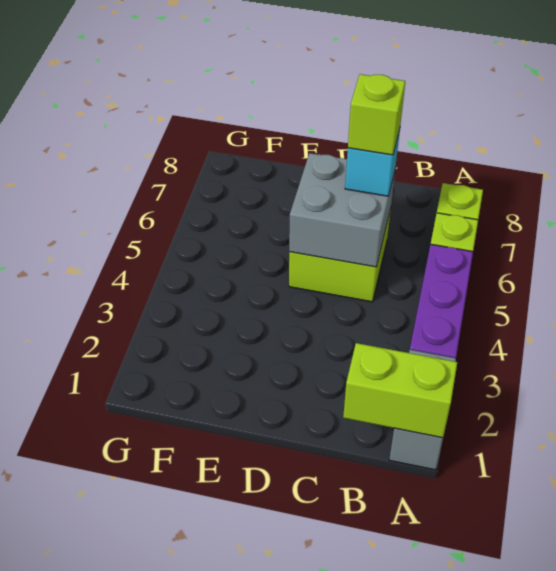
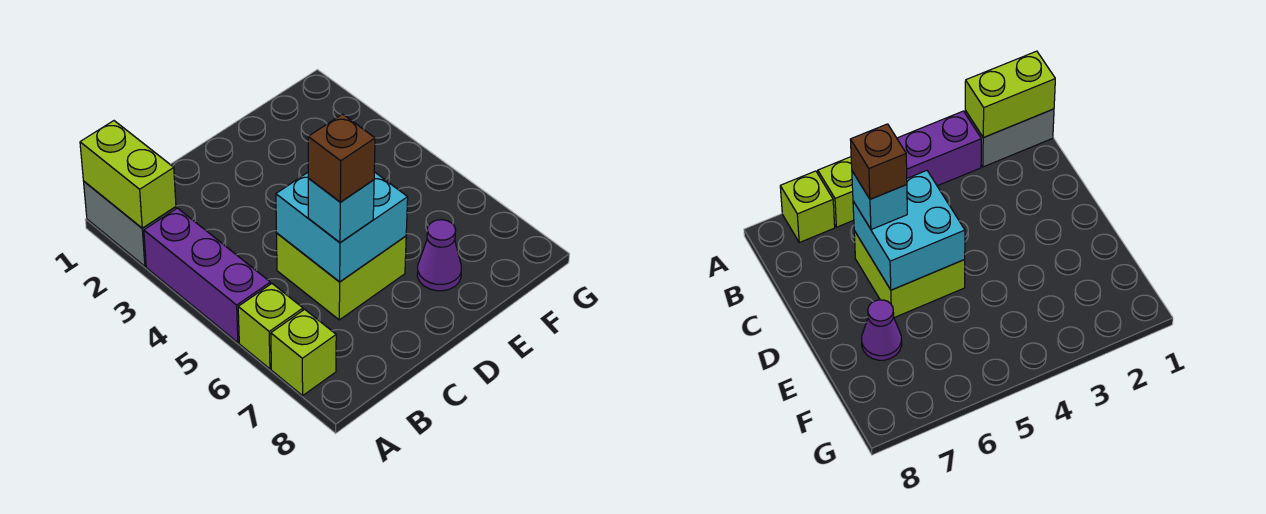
lime 1x2 brick [343,343,457,438] -> lime 1x2 brick turned to [80,121,176,228]
grey 2x2 brick [289,153,395,267] -> cyan 2x2 brick [276,172,408,282]
lime 1x1 brick [348,74,405,155] -> brown 1x1 brick [308,114,375,202]
none -> purple 1x1 cone [417,220,461,291]

